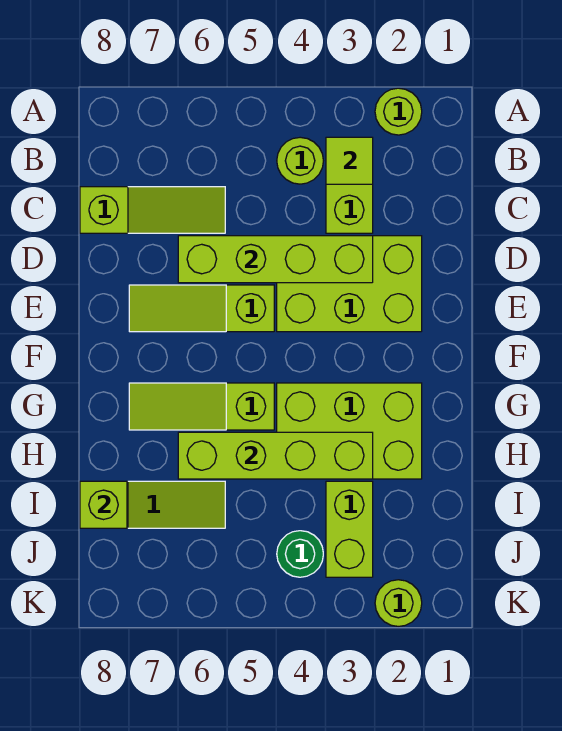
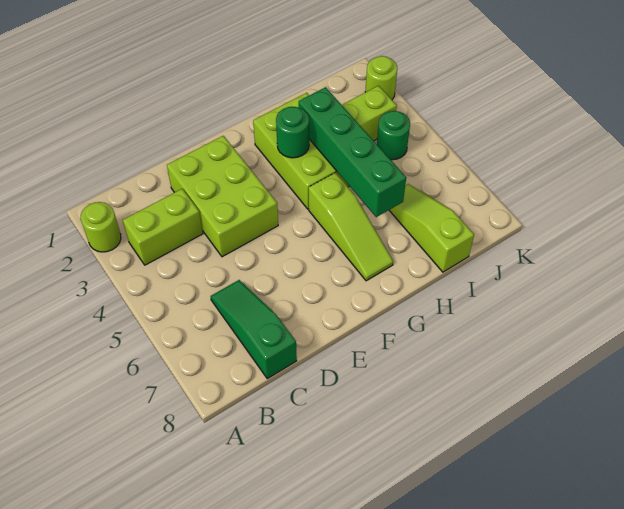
lime 1x1 tile [326,137,373,184] -> none
lime 1x1 round brick [277,137,323,184] -> none
lime 1x3 slope [80,187,225,233] -> green 1x3 slope [211,280,297,379]
lime 1x4 brick [178,236,373,283] -> none
lime 1x3 slope [129,285,274,332] -> none
none -> green 1x1 round brick [276,107,309,158]
lime 1x4 brick [178,432,373,479] -> green 1x4 brick [299,87,406,217]
lime 1x1 brick [80,481,127,528] -> none

